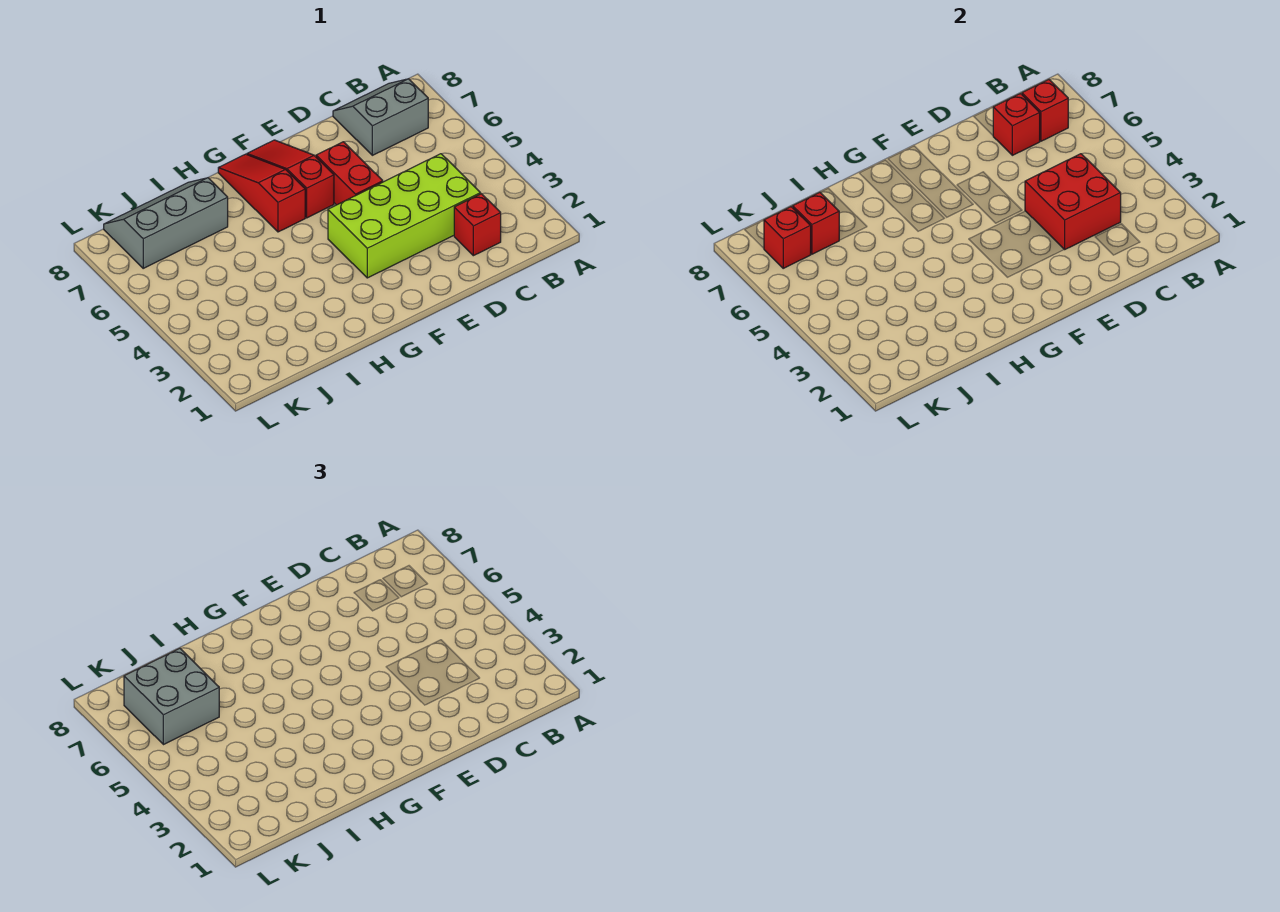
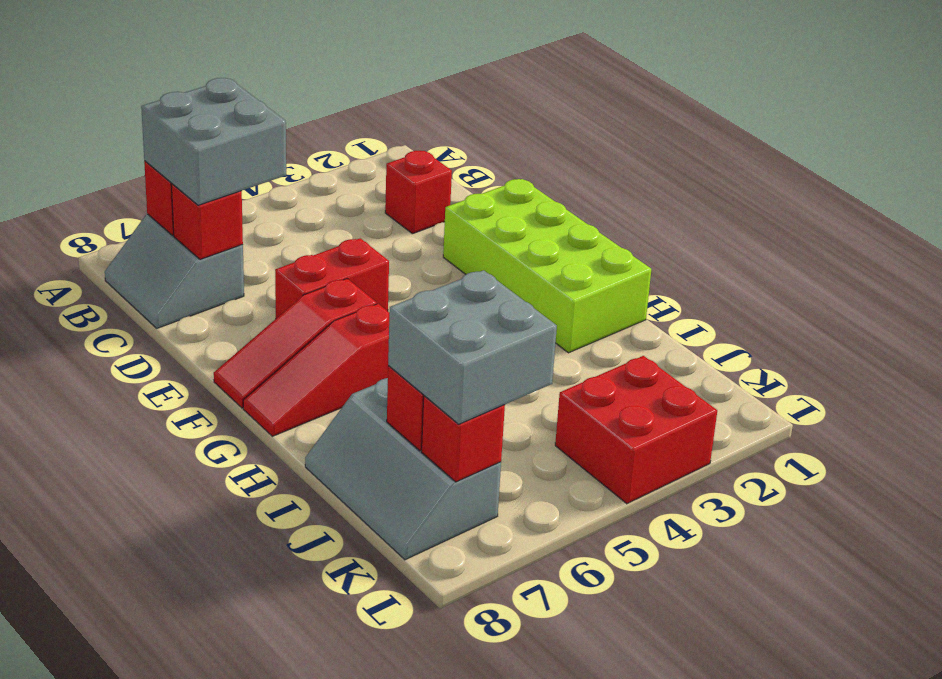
none -> grey 2x2 brick [141,78,286,205]
lime 2x4 brick [328,154,481,278] -> lime 2x4 brick moved to [443,179,651,353]
red 2x2 brick [1025,154,1121,250] -> red 2x2 brick moved to [555,356,717,504]

